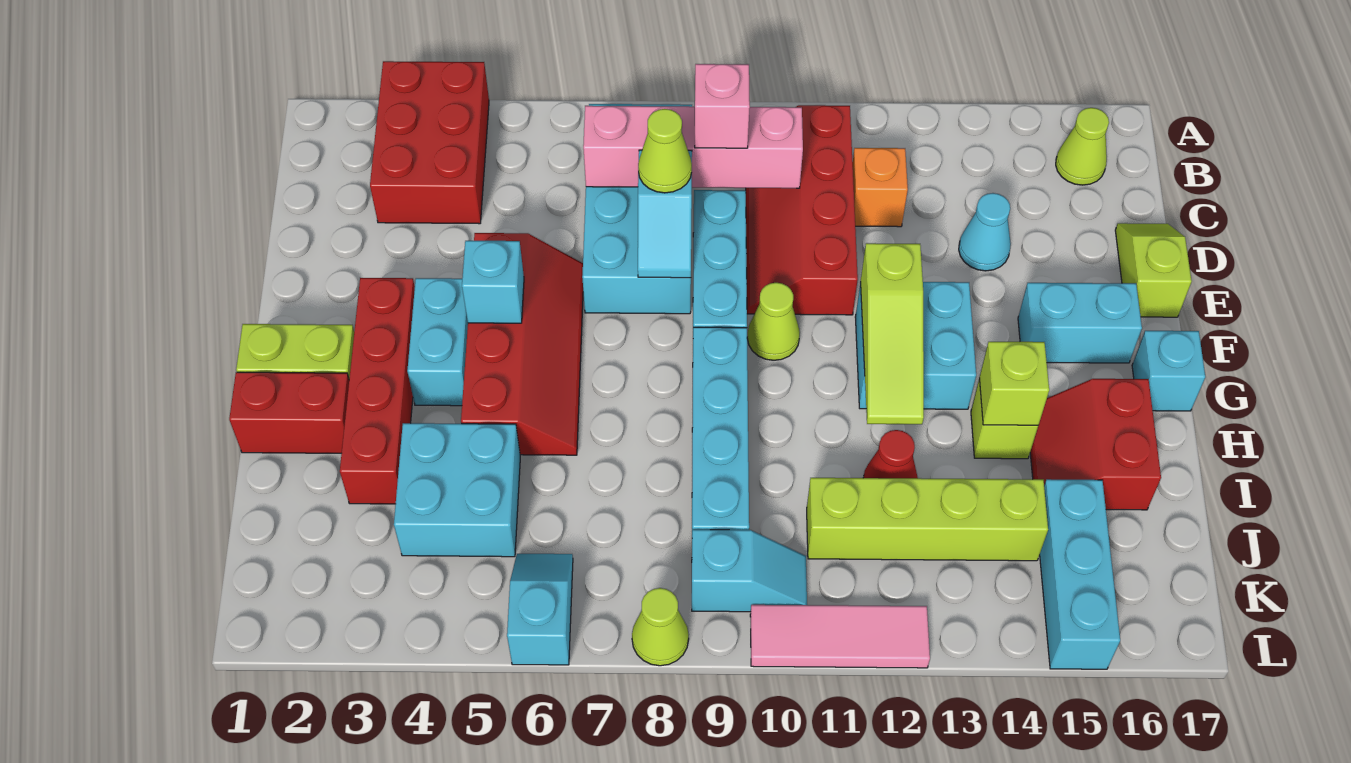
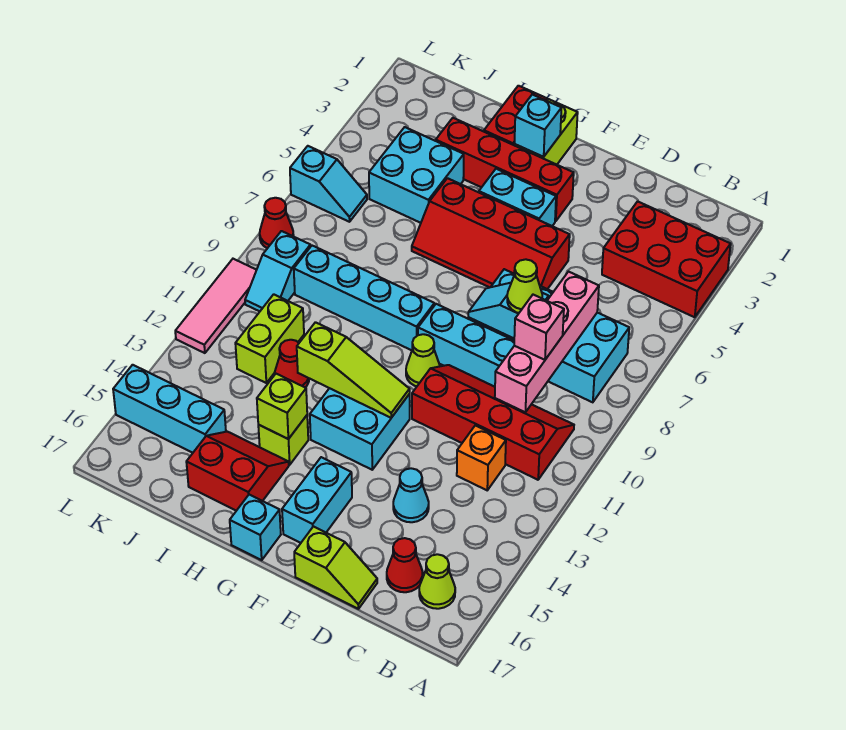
none -> red 1x1 cone [387,538,423,592]
cyan 1x1 brick [462,241,524,323] -> cyan 1x1 brick moved to [514,95,561,157]
lime 1x3 slope [861,243,924,424] -> lime 1x3 slope turned to [297,322,410,418]
lime 1x4 brick [807,477,1048,561] -> lime 1x2 brick [235,294,304,383]
lime 1x1 cone [632,588,689,666] -> red 1x1 cone [260,198,294,248]

